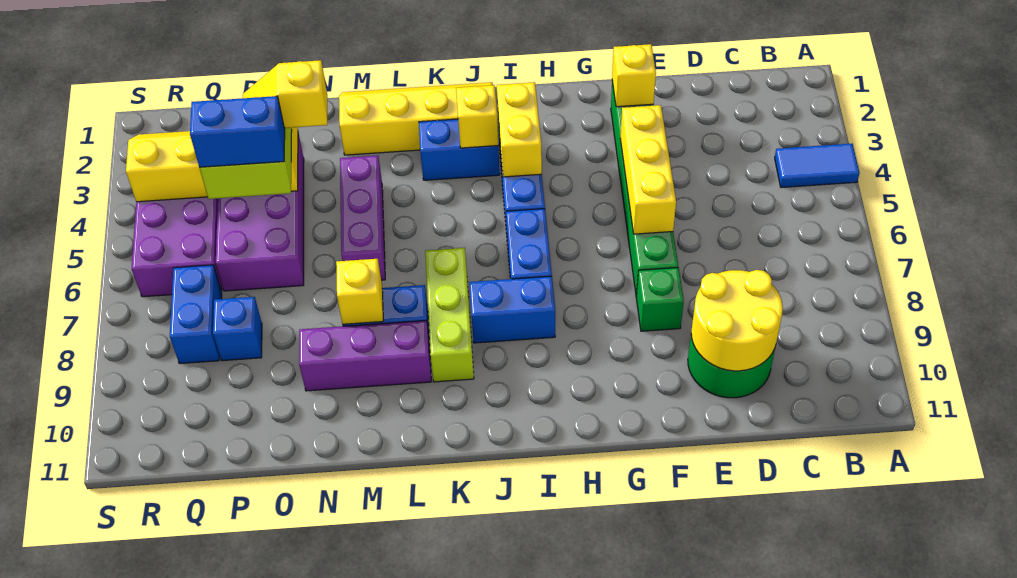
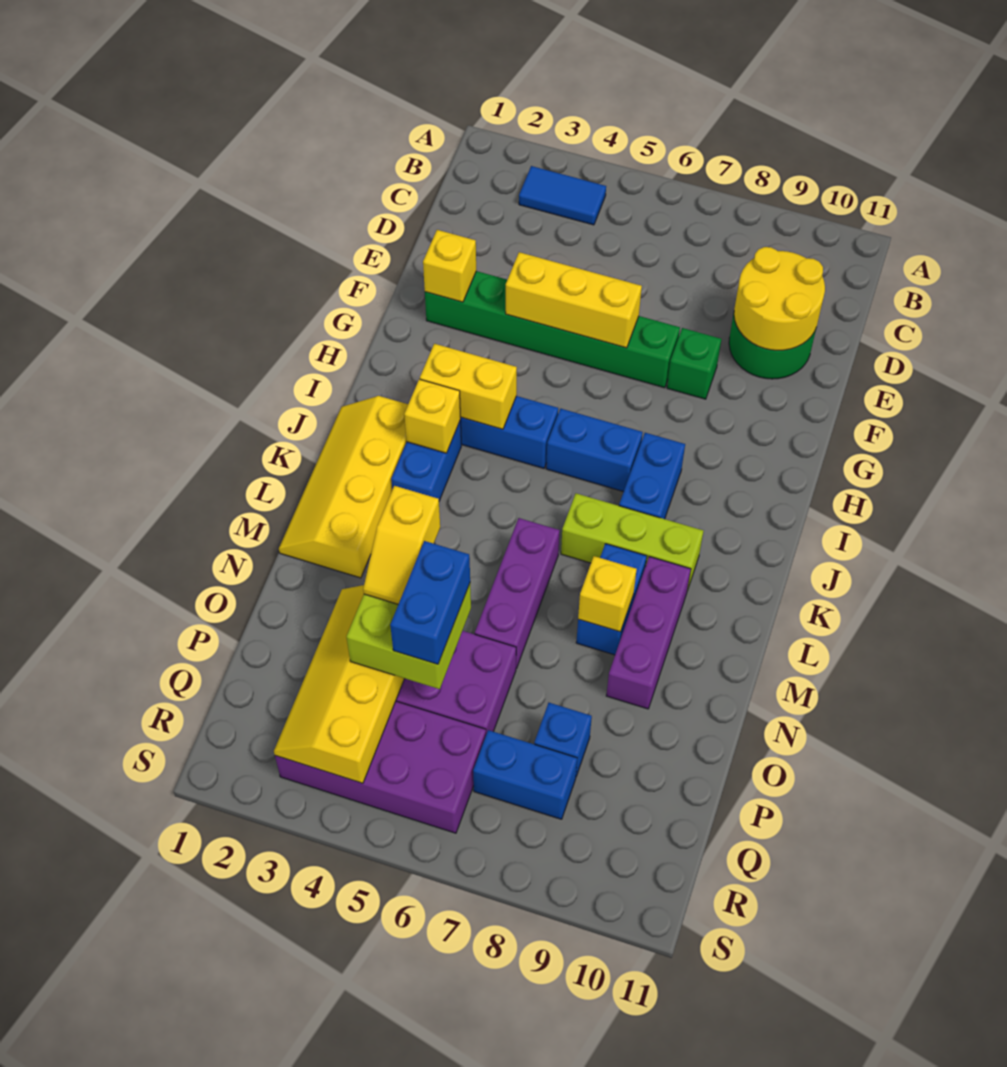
blue 1x2 tile [775,144,860,188] -> blue 1x2 tile turned to [519,166,606,225]
purple 1x3 brick [340,155,385,280] -> purple 1x3 brick turned to [475,518,560,669]

